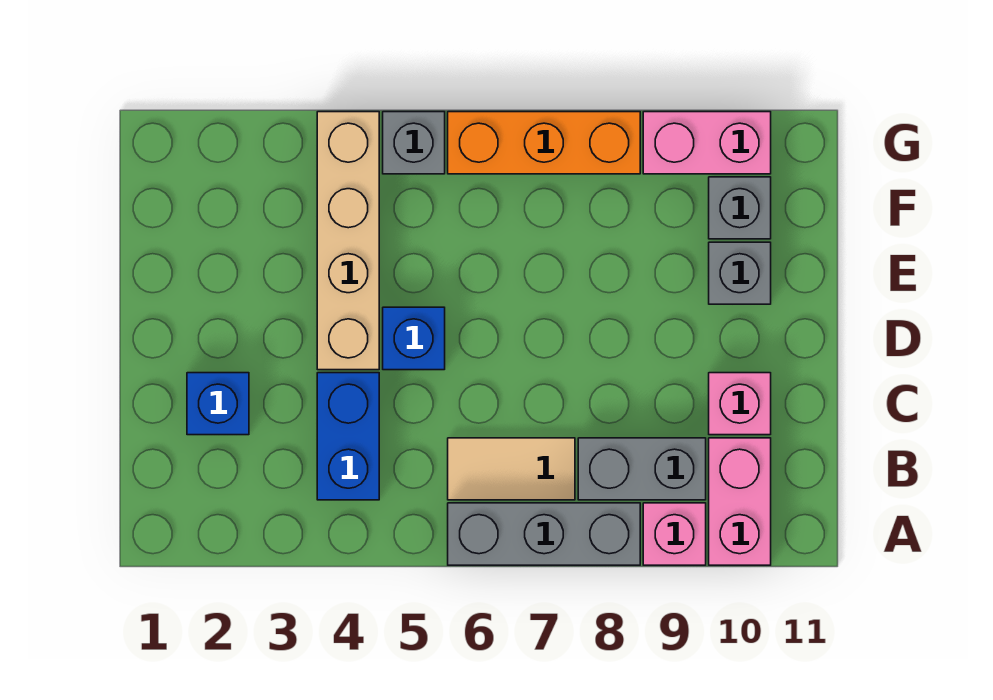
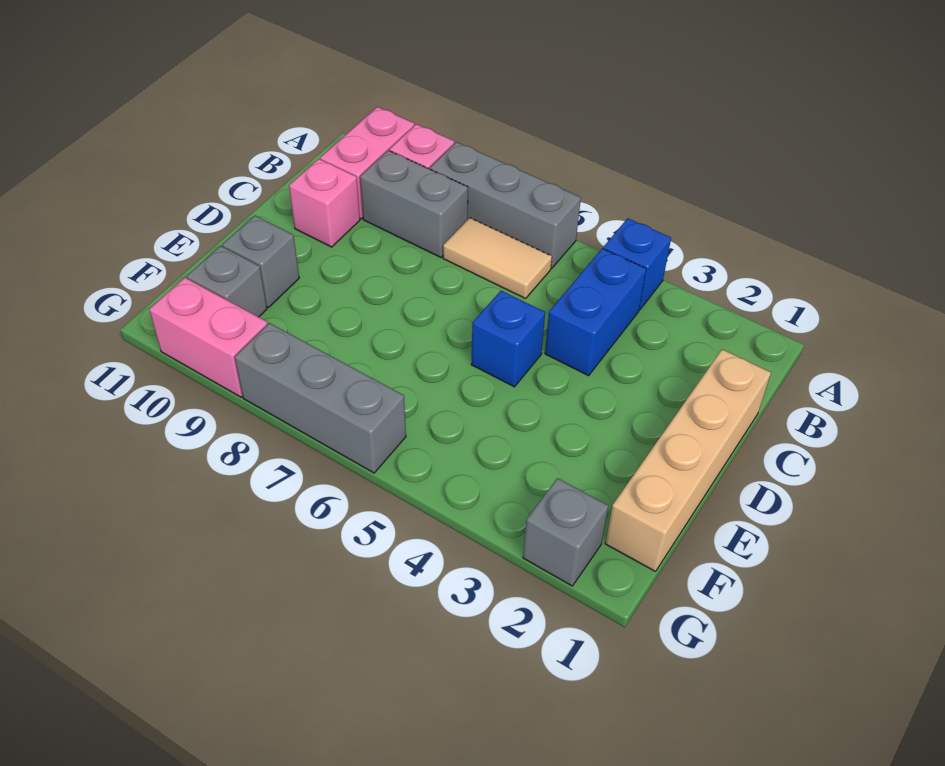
blue 1x1 brick [187,373,249,435] -> blue 1x1 brick moved to [603,218,671,310]
tan 1x4 brick [317,112,379,370] -> tan 1x4 brick moved to [605,349,771,571]
grey 1x1 brick [383,112,445,174] -> grey 1x1 brick moved to [523,478,608,586]
orange 1x3 brick [448,112,640,174] -> grey 1x3 brick [235,323,406,473]

